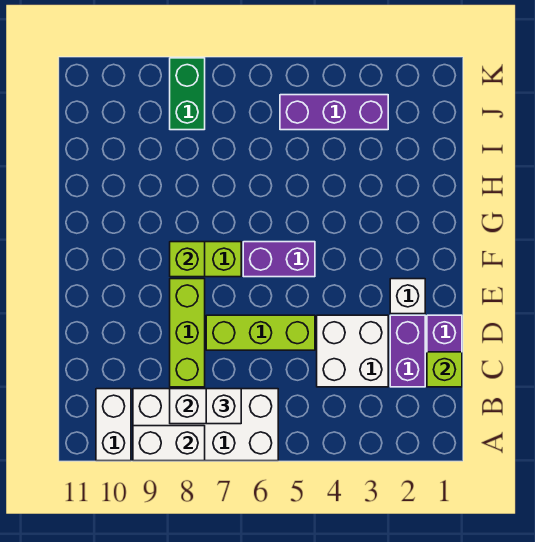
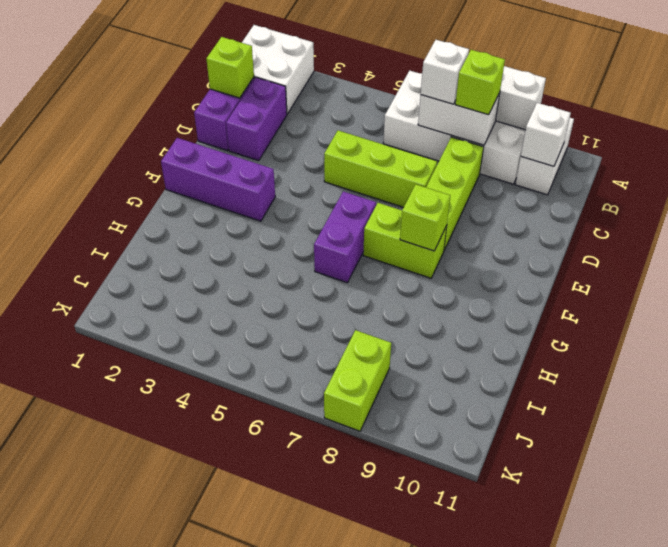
none -> lime 1x1 brick [455,50,505,115]
white 2x2 brick [317,315,388,387] -> white 2x2 brick moved to [242,25,314,114]
white 1x1 brick [390,279,425,314] -> white 1x1 brick moved to [521,103,571,166]
purple 1x2 brick [243,242,315,277] -> purple 1x2 brick turned to [314,191,376,283]
purple 1x3 brick [280,95,388,130] -> purple 1x3 brick moved to [161,138,275,221]
green 1x2 brick [170,58,205,130] -> lime 1x2 brick [324,330,391,431]

